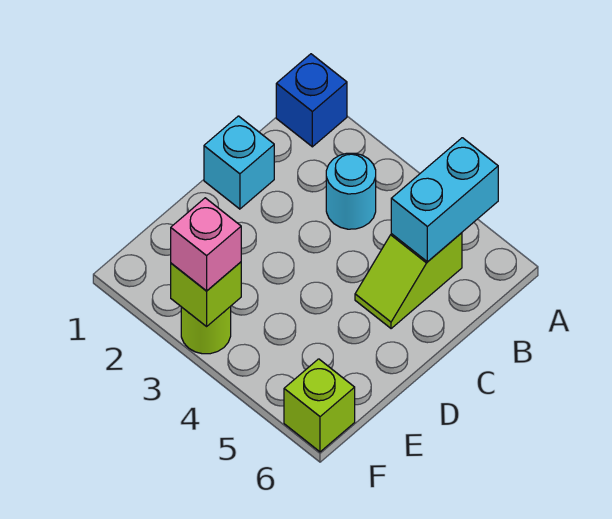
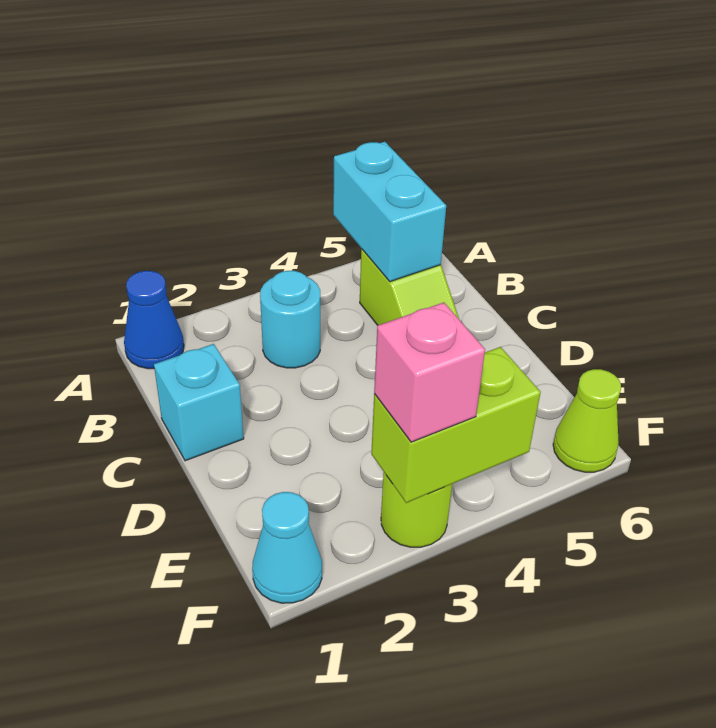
blue 1x1 brick [276,54,347,147] -> blue 1x1 cone [124,271,184,369]
none -> cyan 1x1 cone [252,492,322,603]
lime 1x1 brick [171,262,241,326] -> lime 1x2 brick [371,347,541,503]
lime 1x1 brick [284,359,355,452] -> lime 1x1 cone [553,369,621,472]

